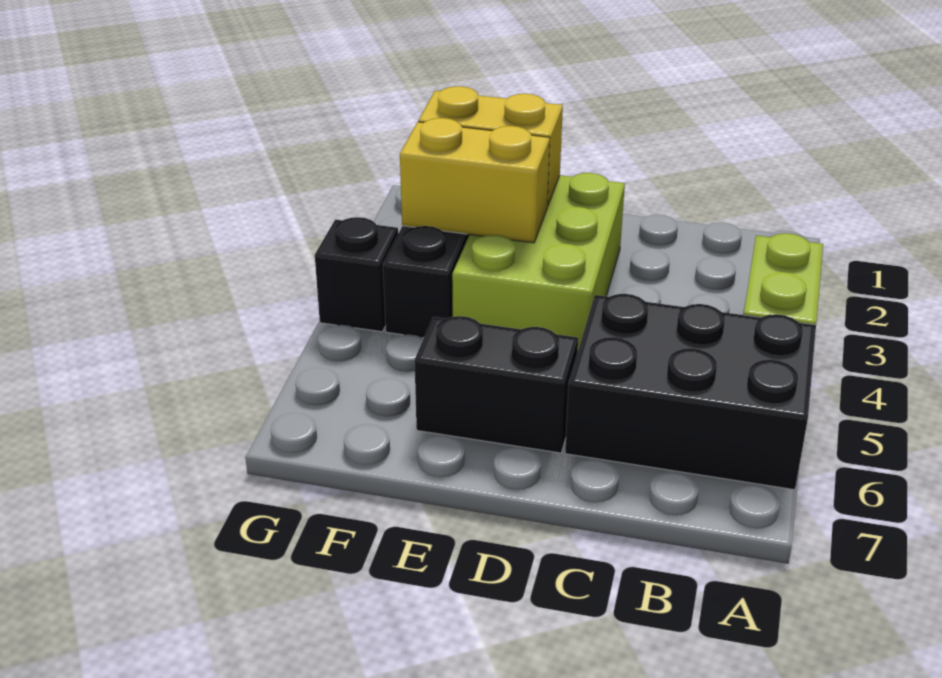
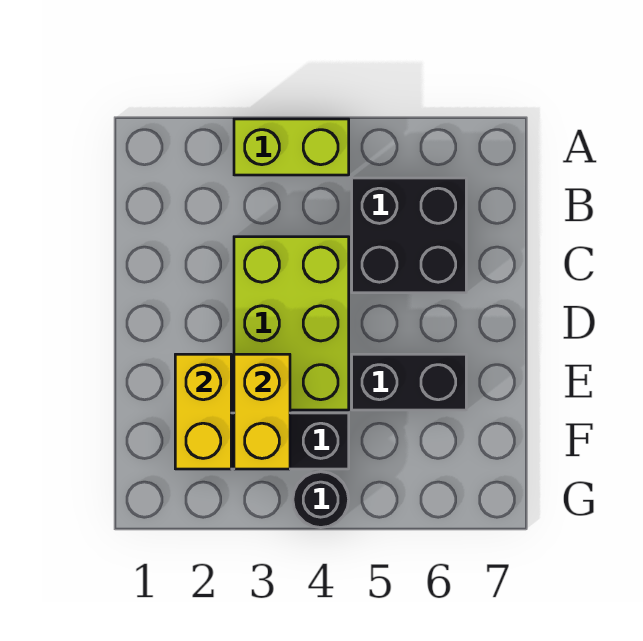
black 2x3 brick [565,294,816,490] -> black 2x2 brick [352,178,466,293]
lime 2x3 brick [452,173,625,350] -> lime 2x3 brick turned to [234,237,349,410]
black 1x2 brick [414,316,578,453] -> black 1x2 brick turned to [352,354,466,410]
black 1x1 brick [315,217,398,332] -> black 1x1 round brick [293,472,349,528]

